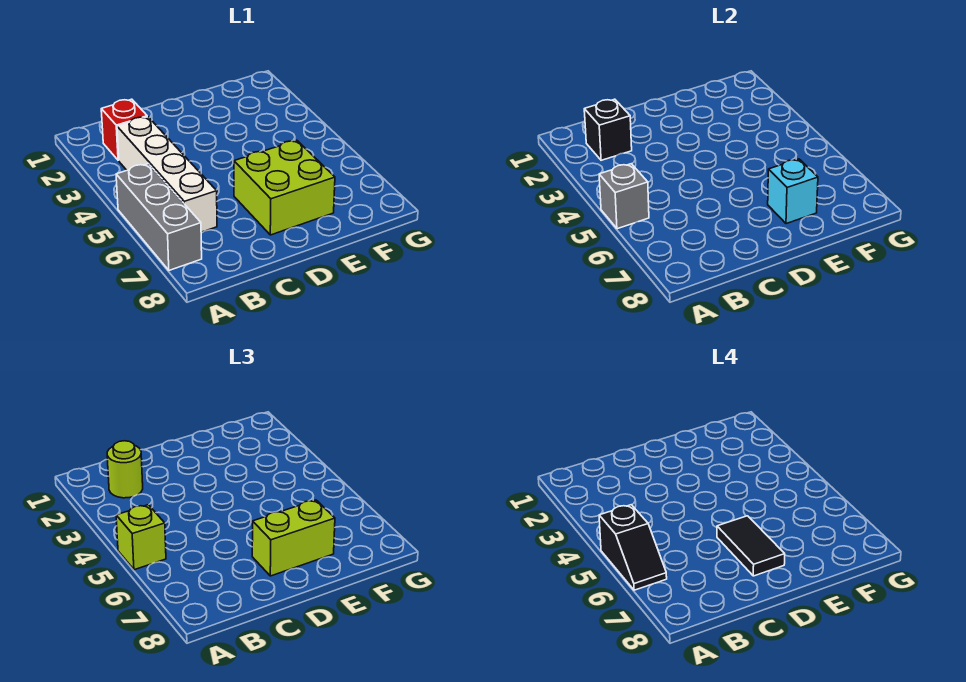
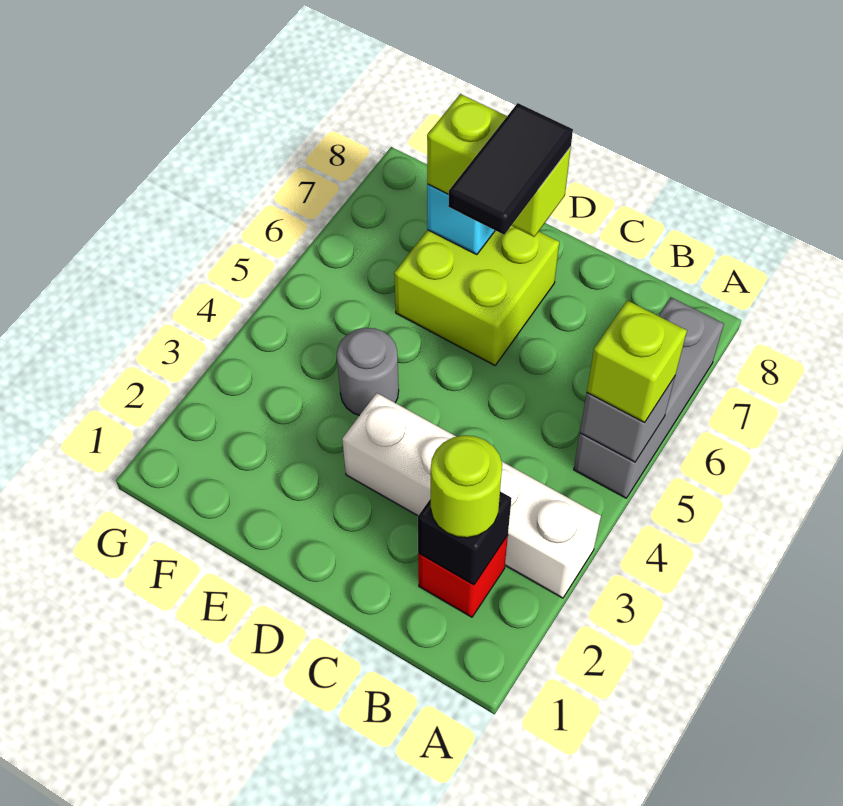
black 1x2 slope [599,505,667,590] -> none
white 1x4 brick [117,117,217,232] -> white 1x4 brick turned to [342,393,601,598]
none -> grey 1x1 round brick [337,328,399,415]

